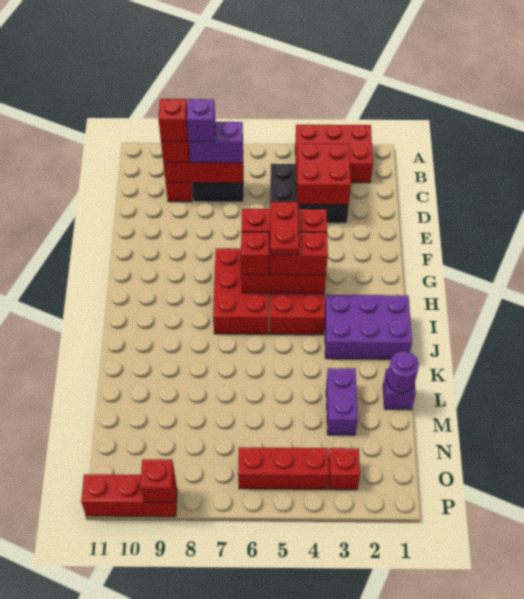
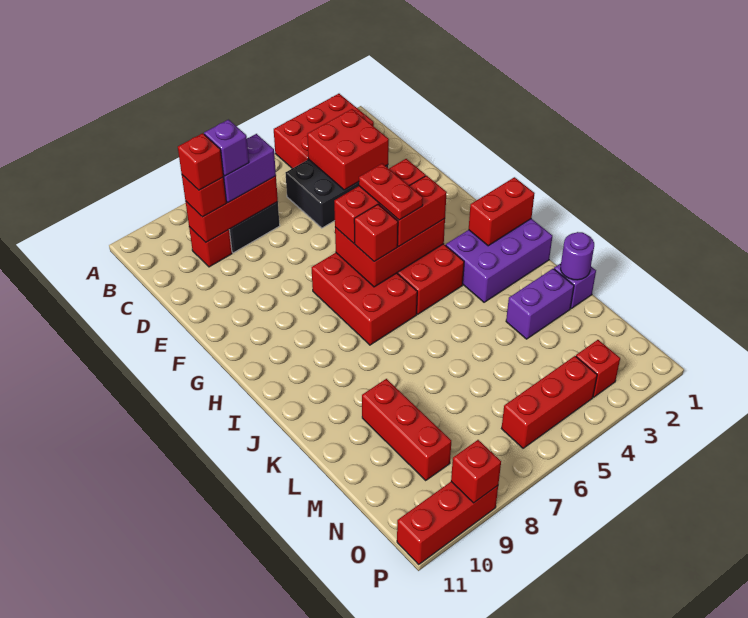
none -> red 1x2 brick [469,177,535,246]
purple 1x2 brick [326,368,358,435] -> purple 1x2 brick turned to [506,269,574,339]
none -> red 1x3 brick [362,379,451,480]

